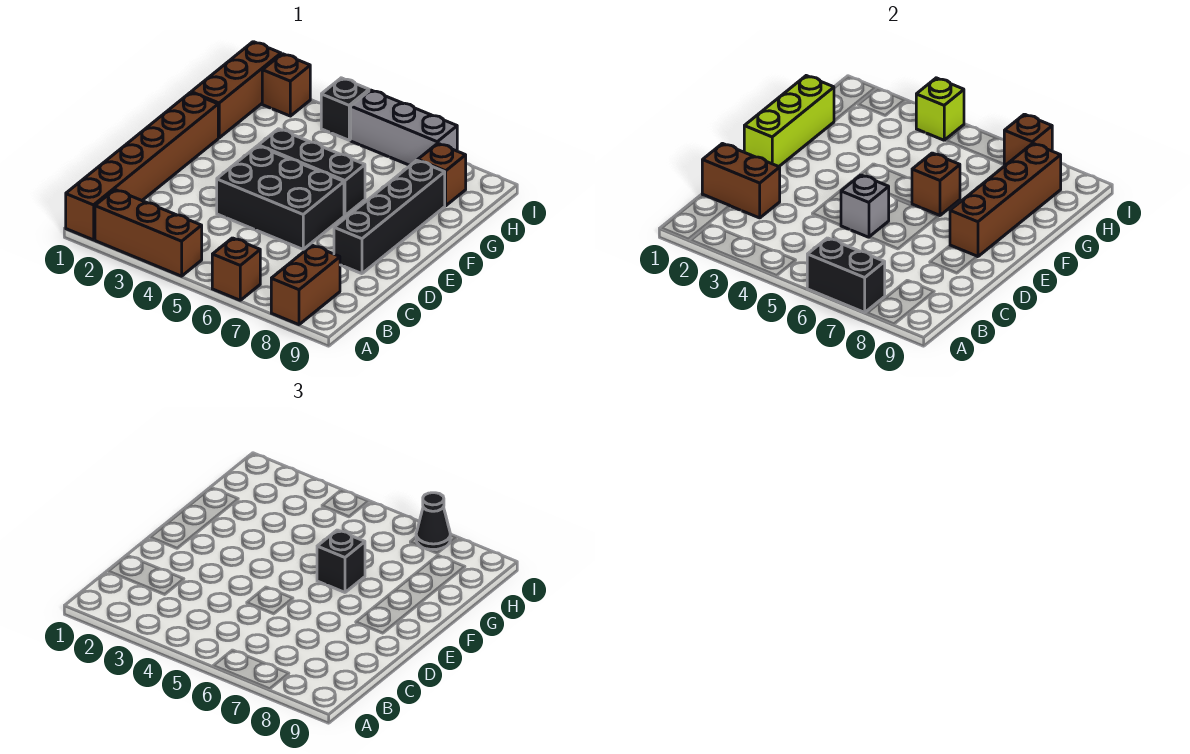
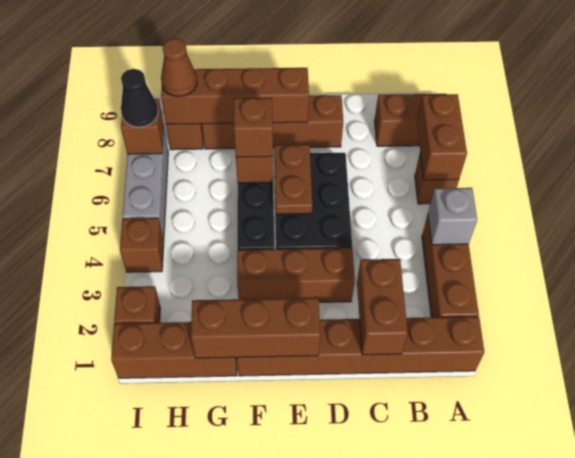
black 1x2 brick [807,238,885,312] -> brown 1x2 brick [417,94,467,180]
none -> brown 1x3 brick [237,248,355,302]
grey 1x1 brick [841,175,889,237] -> grey 1x1 brick moved to [428,188,477,245]
black 1x4 brick [334,160,445,274] -> brown 1x4 brick [202,95,343,149]
lime 1x3 brick [744,76,834,167] -> brown 1x3 brick [191,298,320,358]
none -> brown 1x2 plate [274,144,312,214]
black 1x1 brick [317,530,365,592] -> brown 1x1 brick [233,98,273,157]
none -> brown 1x1 cone [161,38,197,97]
black 1x1 brick [321,78,369,140] -> brown 1x1 brick [120,218,164,272]
lime 1x1 brick [916,78,964,140] -> none

